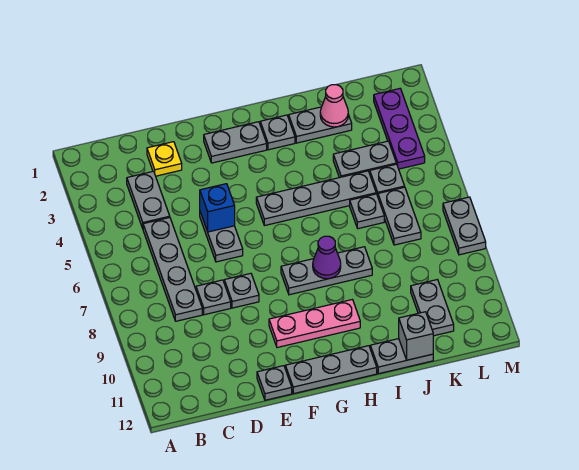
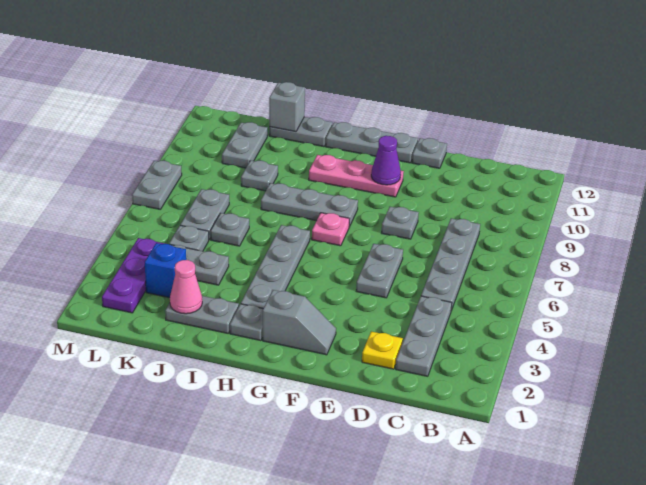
grey 1x2 plate [127,171,170,228] -> grey 1x3 plate [396,296,452,376]
grey 1x1 plate [196,280,231,315] -> grey 1x1 plate moved to [241,160,278,191]
blue 1x1 brick [200,184,235,232] -> blue 1x1 brick moved to [145,243,186,298]
grey 1x2 plate [204,122,267,163] -> grey 1x2 slope [263,290,336,355]
grey 1x4 plate [256,171,376,226] -> grey 1x4 plate turned to [241,225,310,309]
none -> pink 1x1 plate [312,213,349,246]
purple 1x1 cone [313,236,341,279] -> purple 1x1 cone moved to [371,136,401,185]

